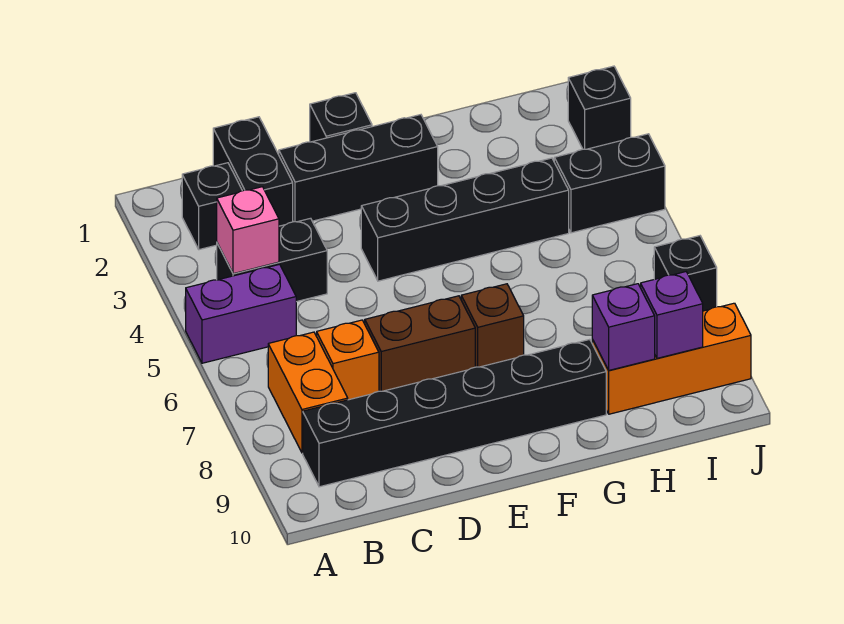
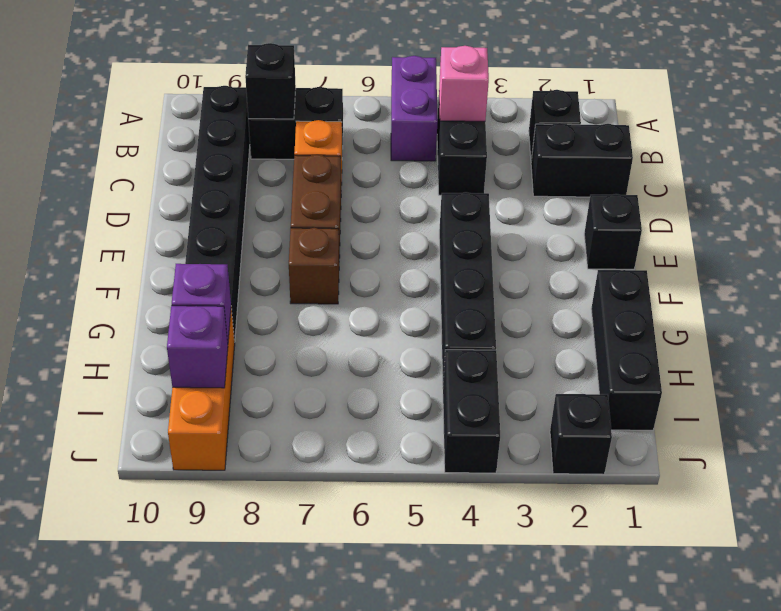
orange 1x2 brick [268,332,348,453] -> black 1x2 brick [248,87,343,159]
black 1x3 brick [279,115,438,222] -> black 1x3 brick moved to [591,270,662,430]
black 1x1 brick [654,236,717,311] -> black 1x1 brick moved to [245,43,296,119]

